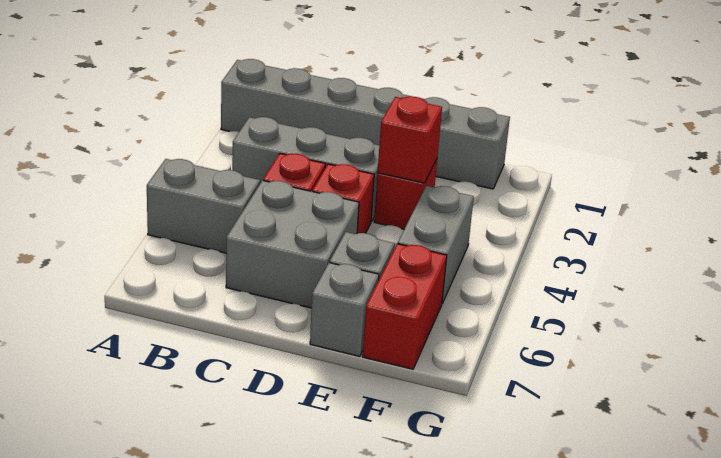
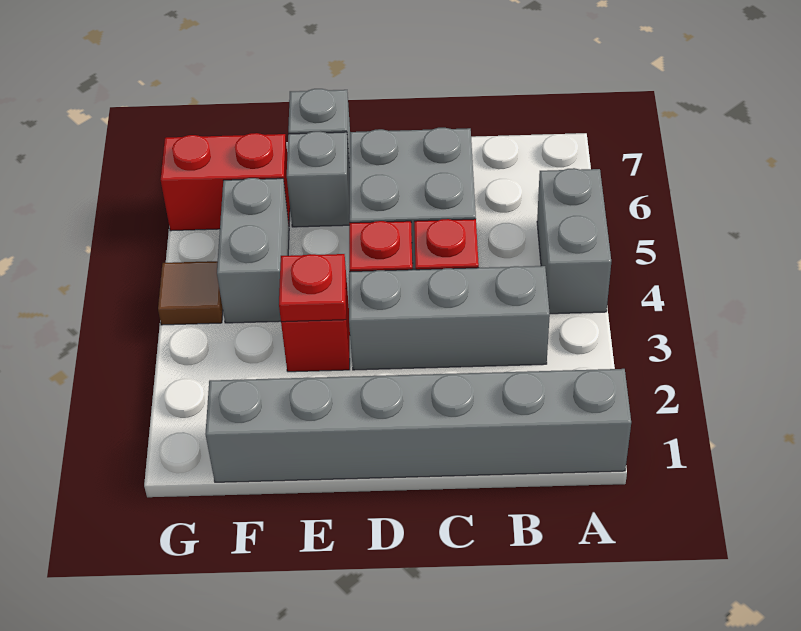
grey 1x2 brick [147,159,260,253] -> grey 1x2 brick turned to [537,168,611,314]
red 1x1 brick [378,96,442,183] -> red 1x1 plate [279,254,346,322]
red 1x2 brick [363,244,447,369] -> red 1x2 brick turned to [161,133,290,231]
none -> brown 1x1 tile [158,261,223,325]

